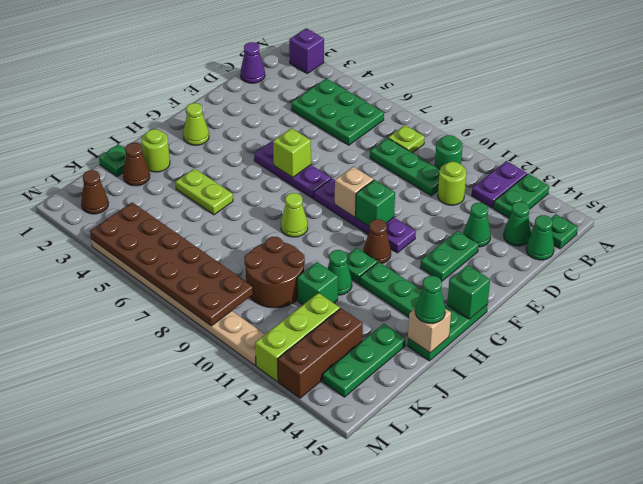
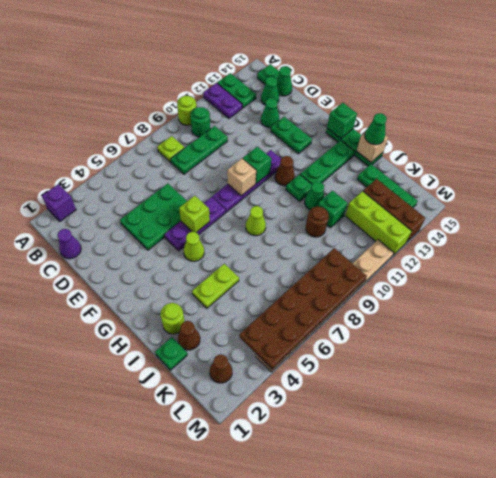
green 2x3 plate [291,78,384,145] -> green 2x3 plate moved to [120,183,187,250]
lime 1x1 round brick [438,162,466,205] -> lime 1x1 round brick moved to [177,96,196,126]
lime 1x1 cone [183,103,209,145] -> lime 1x1 cone moved to [184,232,204,261]
brown 2x2 round brick [245,237,305,308] -> brown 1x1 round brick [306,207,329,237]

